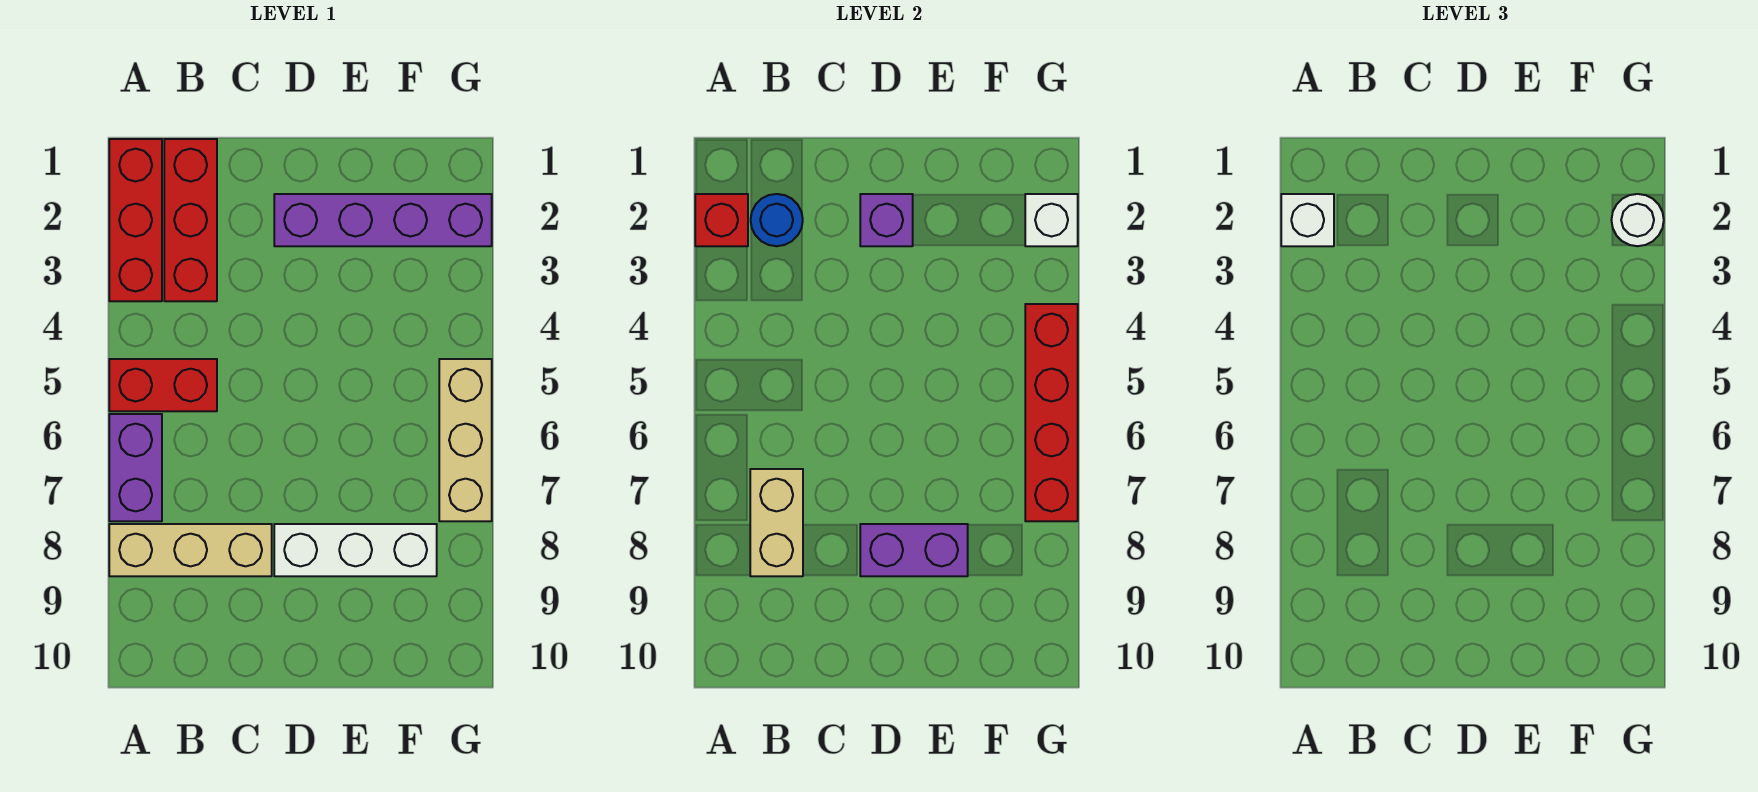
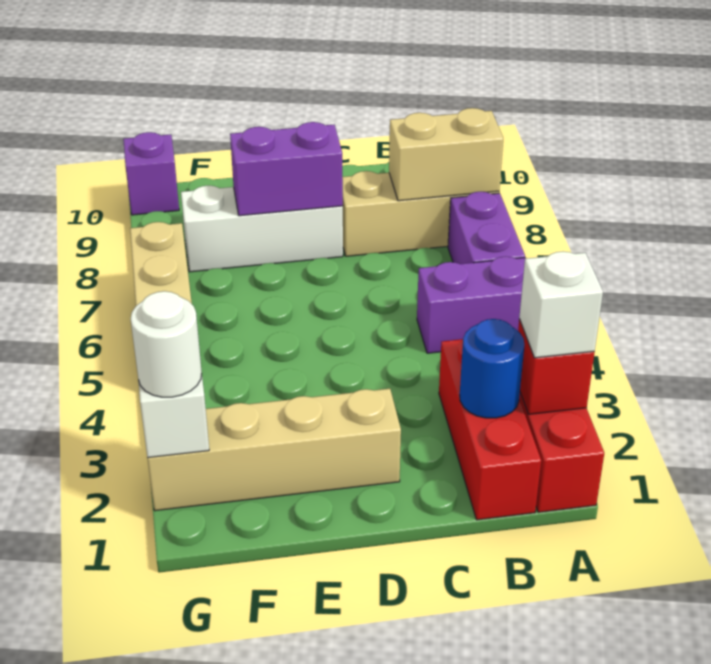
red 1x2 brick [109,359,217,411] -> purple 1x2 brick [417,257,526,353]
tan 1x2 brick [750,469,803,576] -> tan 1x2 brick turned to [389,108,503,201]
purple 1x4 brick [274,194,492,246] -> tan 1x4 brick [147,389,401,511]
purple 1x1 brick [860,194,913,246] -> purple 1x1 brick moved to [123,132,179,215]
red 1x4 brick [1025,304,1078,521] -> none

